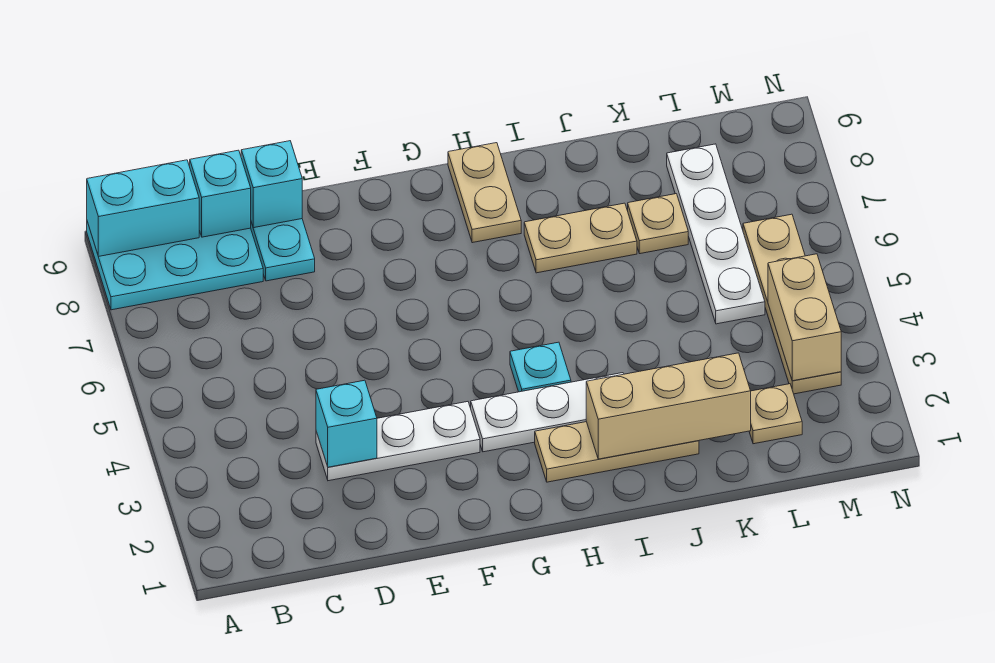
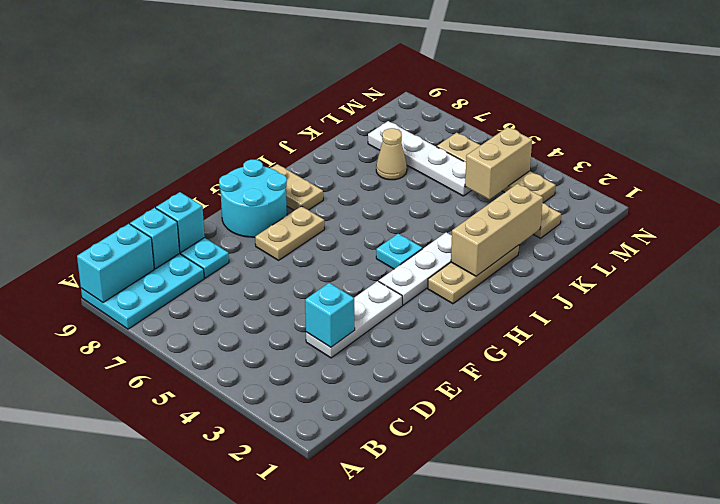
none -> cyan 2x2 round brick [219,160,287,237]
tan 1x2 plate [524,203,637,273] -> tan 1x2 plate moved to [255,206,324,260]
tan 1x1 plate [628,194,688,254] -> tan 1x1 cone [376,128,407,180]
tan 1x2 brick [768,254,841,381] -> tan 1x2 brick turned to [465,127,532,199]

